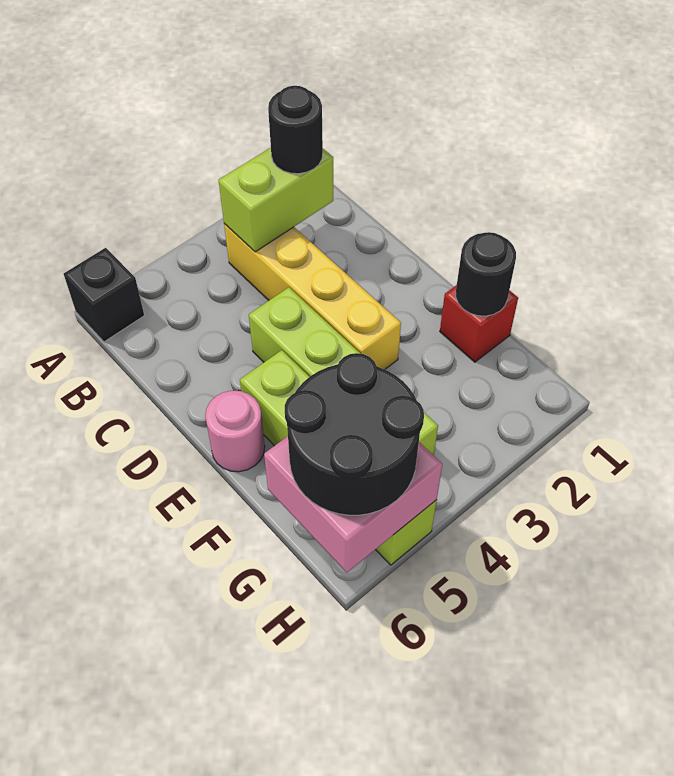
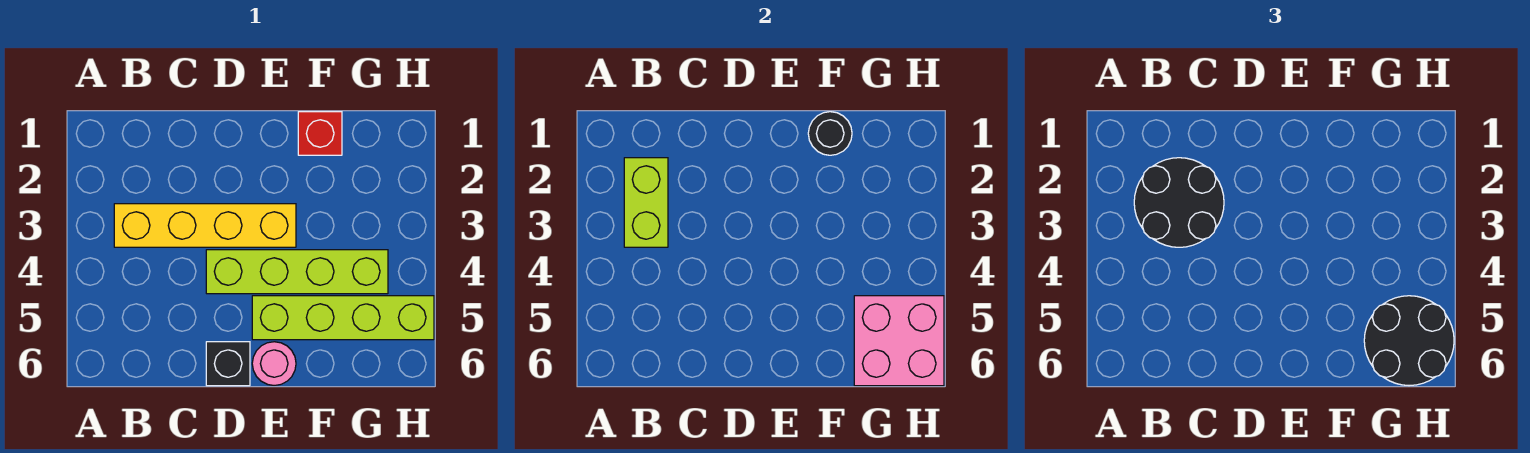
black 1x1 brick [64,248,144,342] -> black 1x1 brick moved to [206,342,250,386]
black 1x1 round brick [268,86,323,174] -> black 2x2 round brick [1134,158,1224,247]

